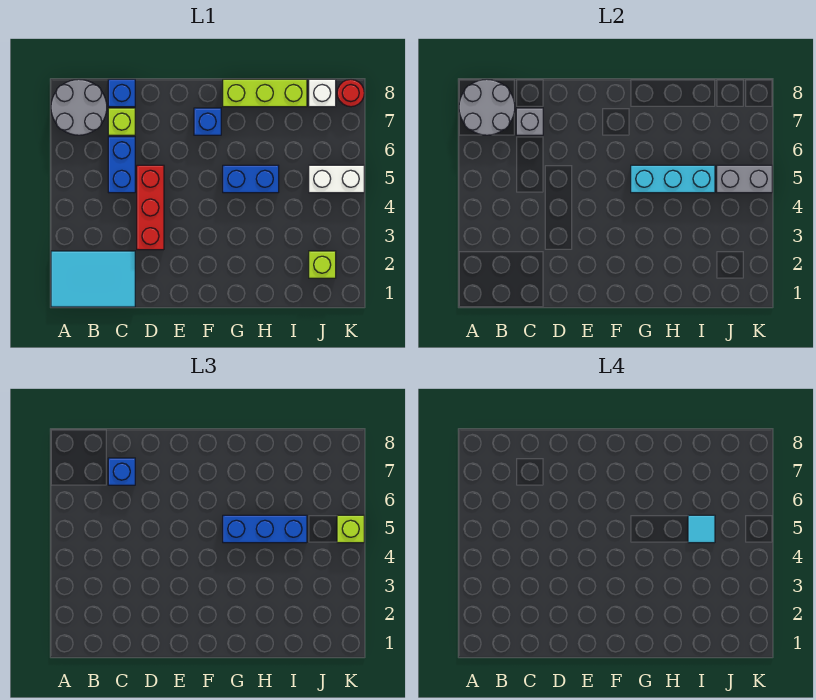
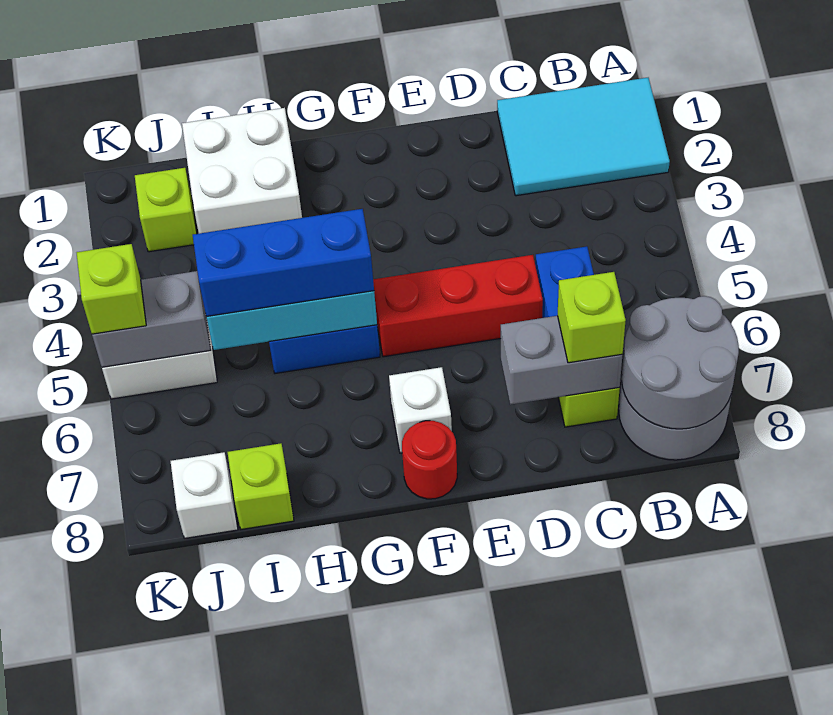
grey 1x1 brick [516,108,543,135] -> grey 1x2 brick [501,316,622,405]
blue 1x1 brick [108,458,135,485] -> lime 1x1 brick [558,272,626,363]
blue 1x1 brick [108,79,135,107] -> none
red 1x3 brick [137,165,164,250] -> red 1x3 brick turned to [373,255,543,357]
blue 1x1 brick [194,108,221,135] -> white 1x1 brick [389,367,452,453]
lime 1x3 brick [223,79,307,107] -> lime 1x1 brick [228,443,294,529]
none -> white 2x2 brick [182,108,302,234]
cyan 1x1 tile [688,515,715,543] -> none
red 1x1 round brick [337,79,364,107] -> red 1x1 round brick moved to [402,421,457,499]

